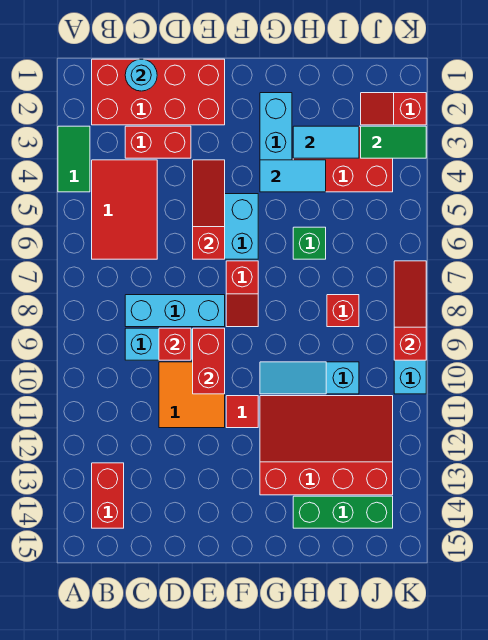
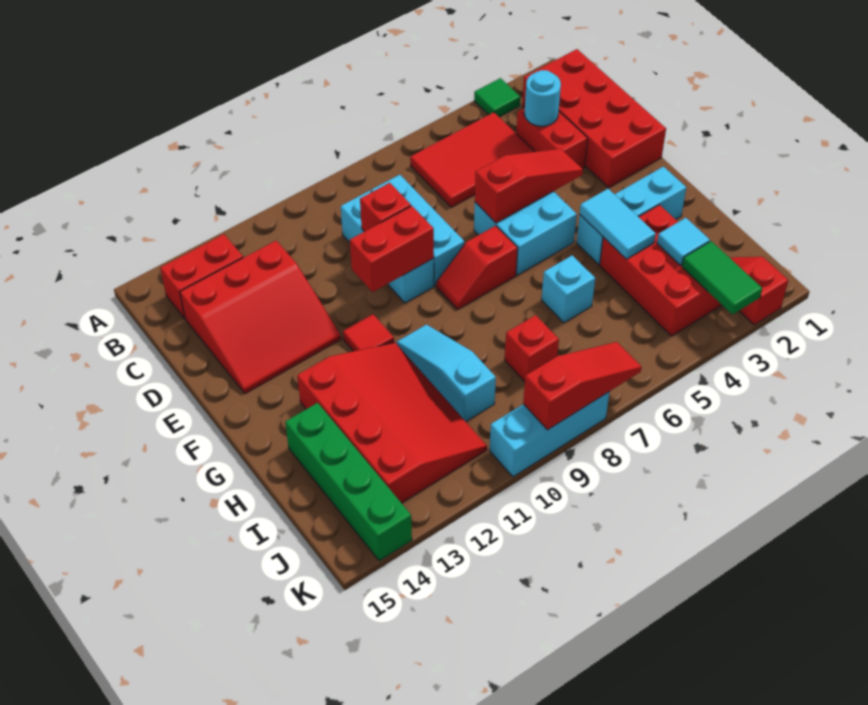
green 1x2 tile [58,126,90,192] -> green 1x1 tile [474,78,520,117]
cyan 1x1 round brick [125,59,157,91] -> cyan 1x1 round brick moved to [524,70,561,126]
none -> red 3x3 slope [180,241,341,394]
orange 2x2 tile [159,362,225,428] -> none
cyan 1x2 tile [293,126,359,158] -> cyan 1x1 tile [657,218,710,265]
green 1x1 brick [293,227,326,259] -> cyan 1x1 brick [542,255,595,323]
green 1x3 brick [293,496,393,528] -> green 1x4 brick [285,403,412,561]

